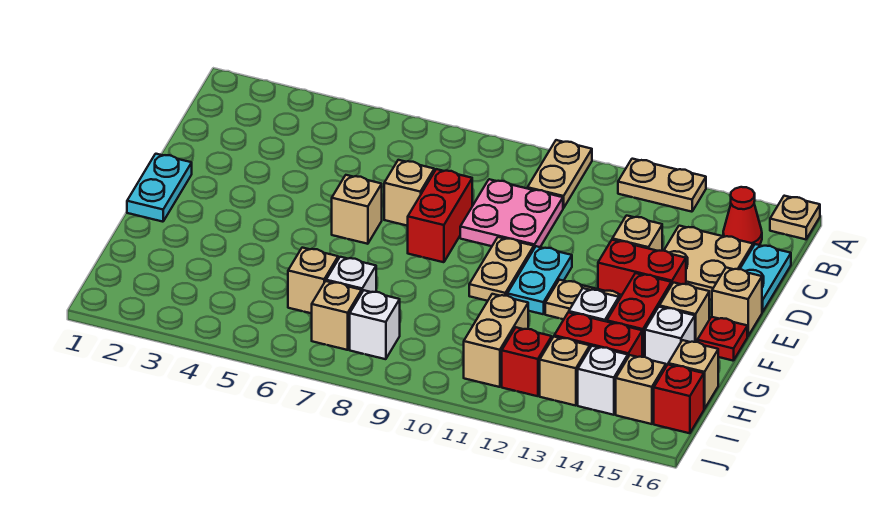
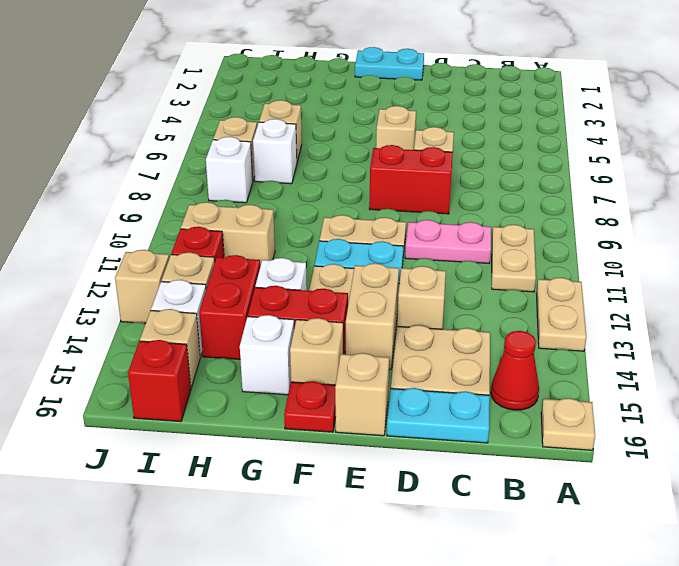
tan 1x2 plate [527,140,592,208] -> tan 1x2 plate turned to [492,225,536,292]
pink 2x2 plate [460,179,563,248] -> pink 1x2 plate [405,220,491,263]
red 1x2 brick [598,240,686,295] -> tan 1x2 brick [346,263,399,369]
tan 1x1 brick [668,340,718,409] -> tan 1x1 brick moved to [115,250,169,324]

